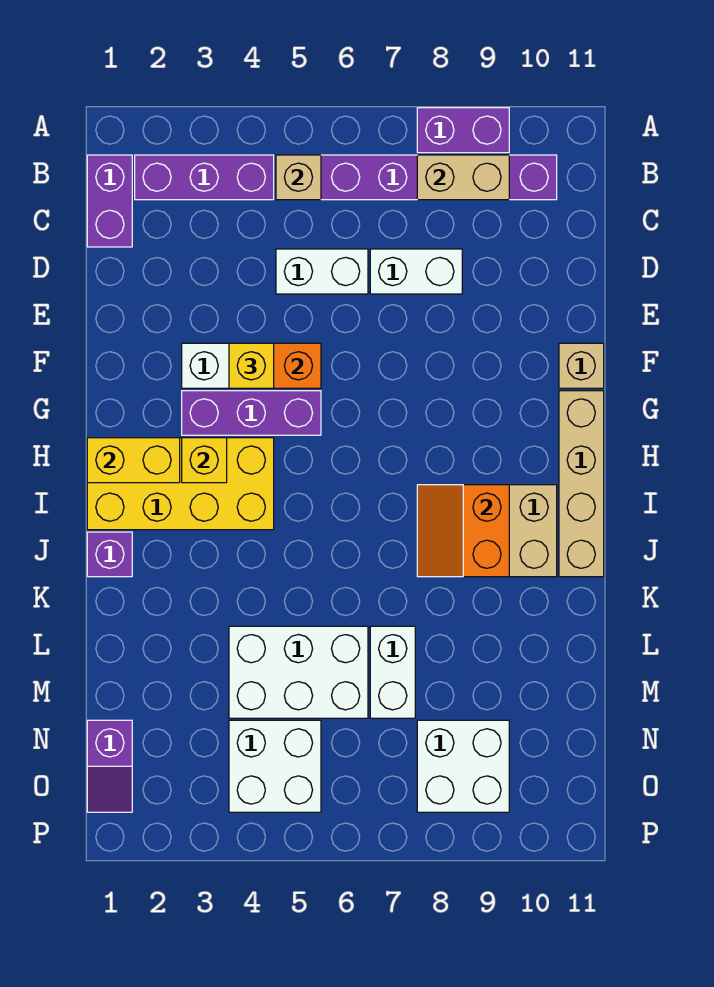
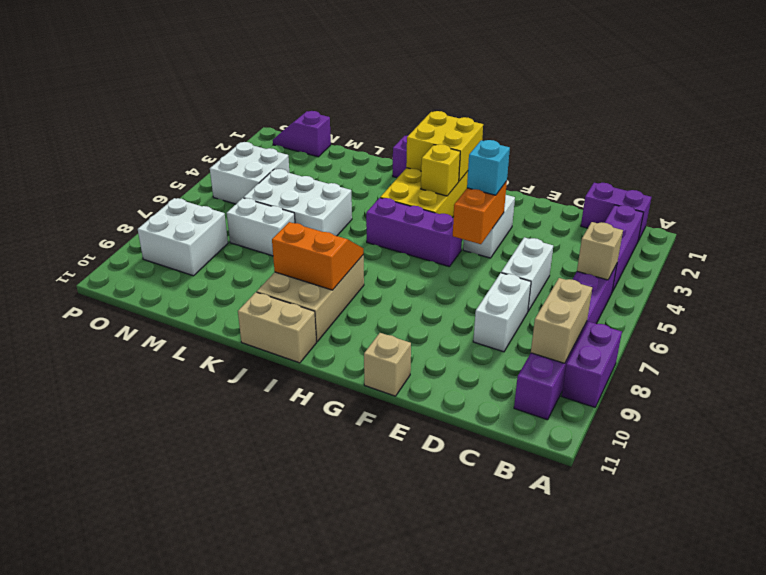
yellow 1x1 brick [229,343,274,388] -> cyan 1x1 brick [467,140,510,195]
purple 1x3 brick [182,391,321,435] -> purple 1x3 brick turned to [366,198,462,267]
tan 1x4 brick [559,391,604,577] -> tan 1x2 brick [238,292,316,363]
yellow 1x2 brick [87,438,180,483] -> yellow 2x2 brick [406,111,483,181]
white 2x3 brick [229,626,368,718] -> white 2x3 brick turned to [244,169,352,236]

